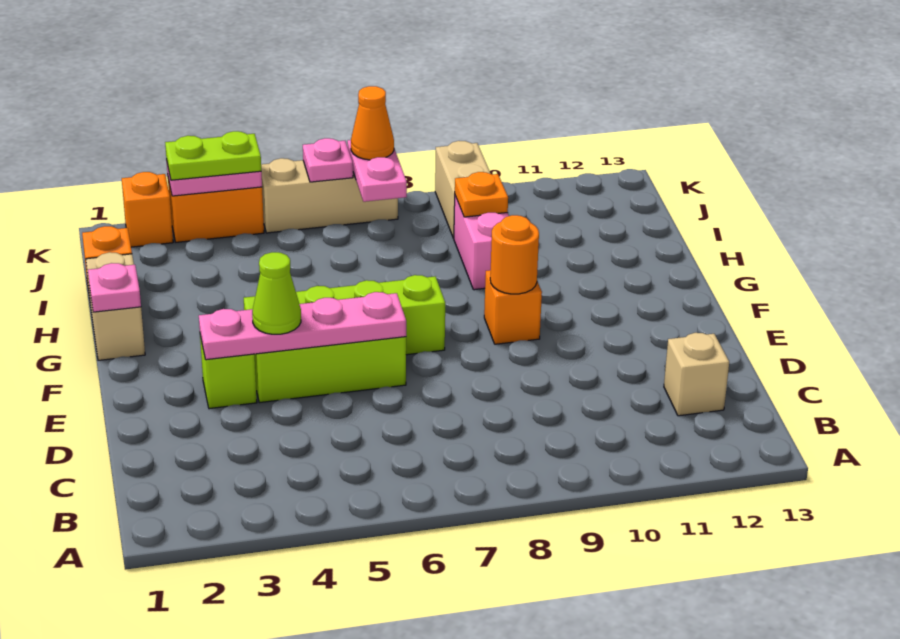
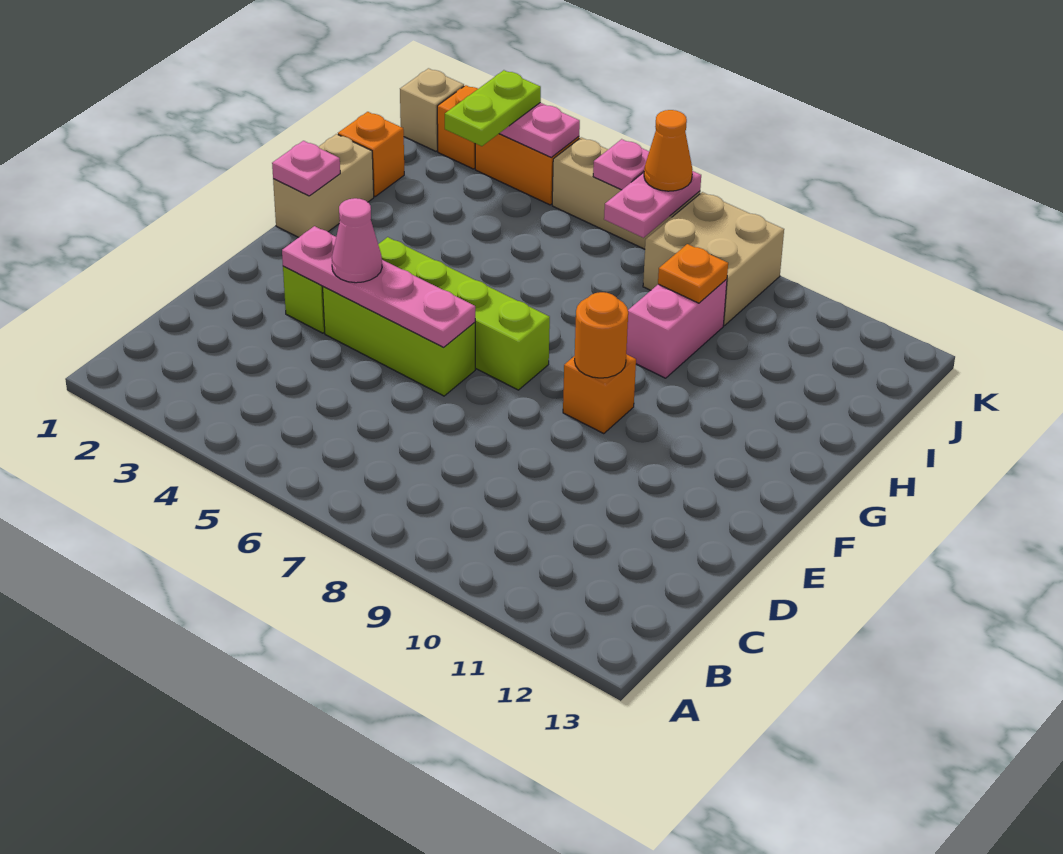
tan 1x1 brick [664,333,729,416] -> tan 1x1 brick moved to [400,68,464,151]
lime 1x1 cone [252,252,301,334] -> pink 1x1 cone [332,198,382,283]
tan 1x2 brick [435,141,491,238] -> tan 2x2 brick [643,192,784,325]
lime 1x2 plate [165,131,261,180] -> lime 1x2 plate turned to [445,70,541,146]

